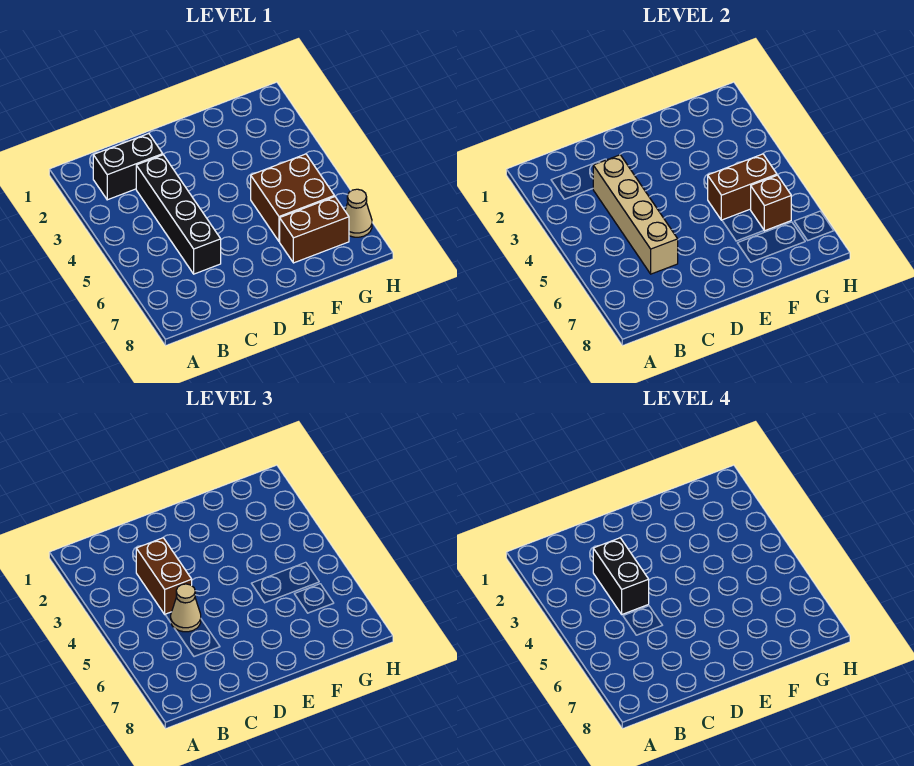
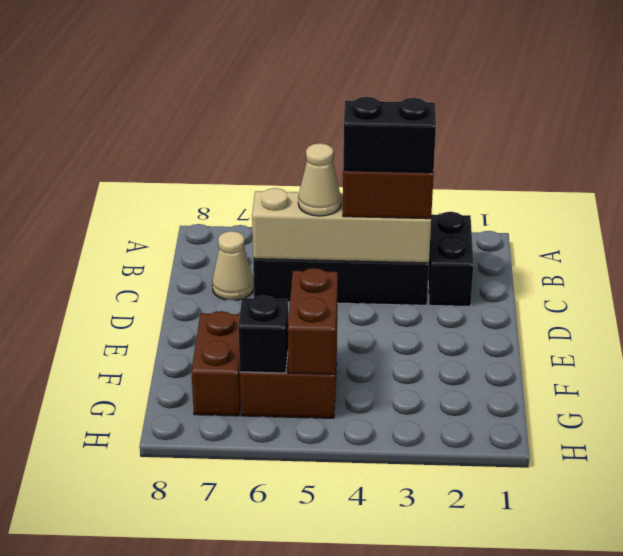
brown 1x1 brick [751,175,791,231] -> black 1x1 brick [238,296,288,373]
tan 1x1 cone [345,189,372,237] -> tan 1x1 cone moved to [212,231,254,300]

